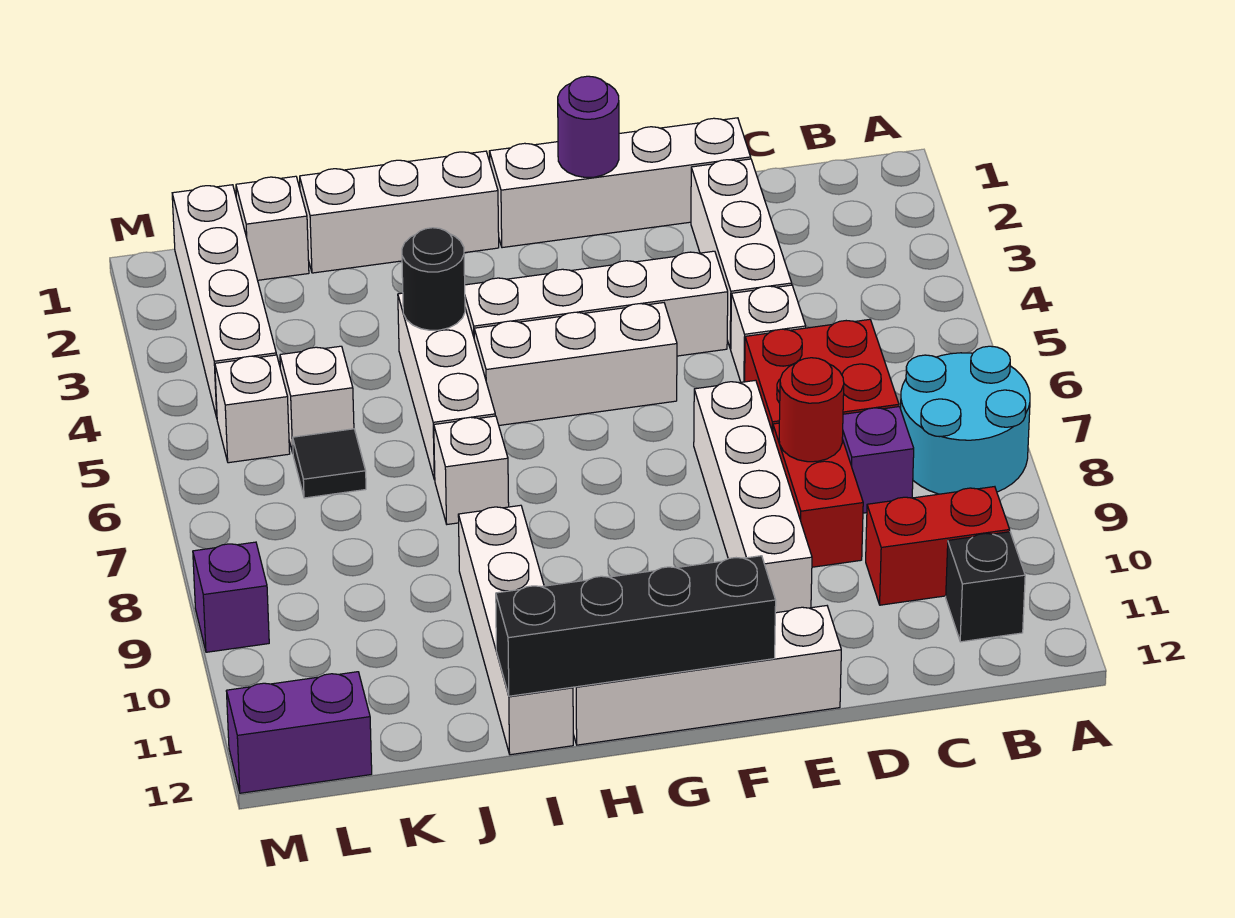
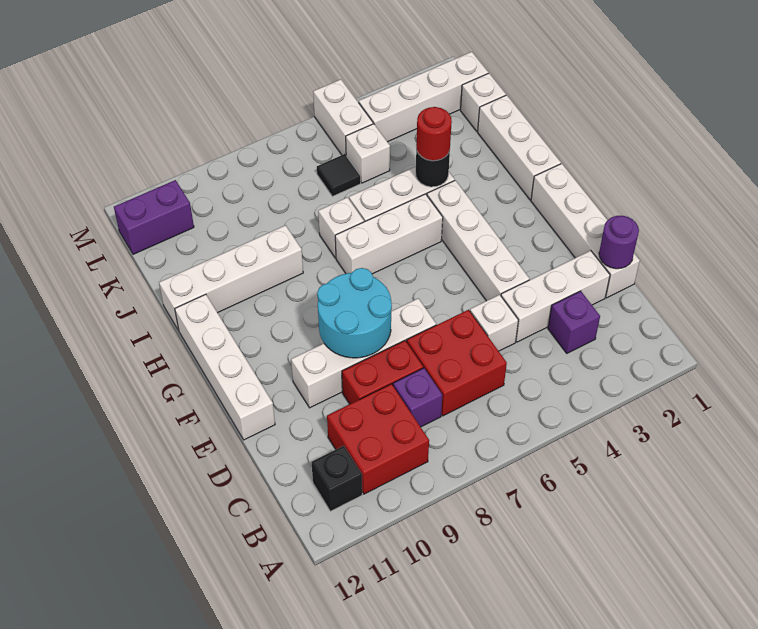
cyan 2x2 round brick [901,346,1030,494] -> cyan 2x2 round brick moved to [317,268,392,358]
red 1x2 brick [866,487,1010,605] -> red 2x2 brick [327,384,429,494]
red 1x1 round brick [779,358,844,462] -> red 1x1 round brick moved to [416,107,452,161]
purple 1x1 round brick [558,76,619,177] -> purple 1x1 round brick moved to [599,216,639,269]
white 1x3 brick [474,303,677,425] -> white 1x3 brick turned to [335,194,443,274]
black 1x4 brick [496,556,776,696] -> none
white 1x1 brick [215,355,290,463] -> white 1x2 brick [313,79,373,155]
purple 1x2 brick [227,672,372,793] -> purple 1x2 brick turned to [114,180,194,254]
purple 1x1 brick [193,542,269,652] -> purple 1x1 brick moved to [548,291,600,353]

